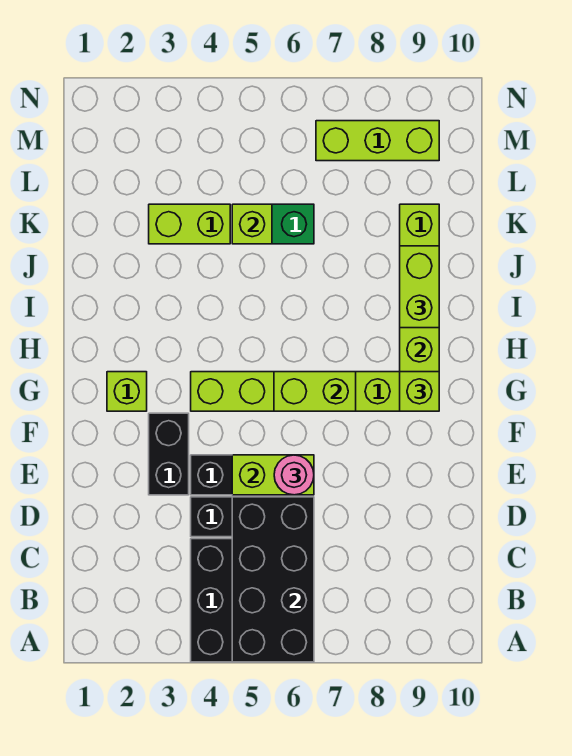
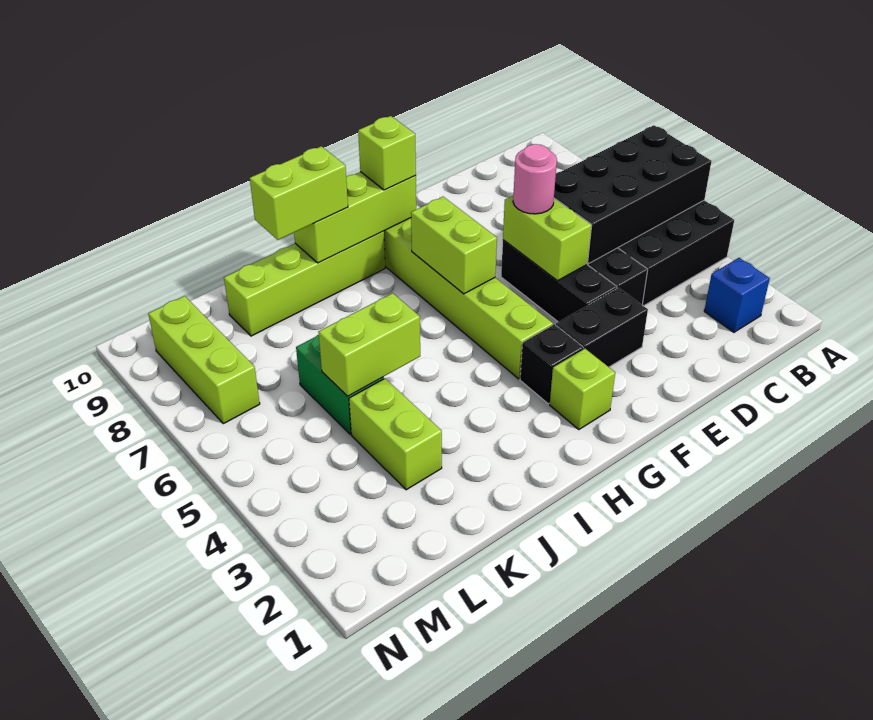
none -> blue 1x1 brick [704,258,770,332]
none -> black 1x1 brick [520,324,584,404]
lime 1x1 brick [232,204,272,244] -> lime 1x2 brick [318,293,420,396]

